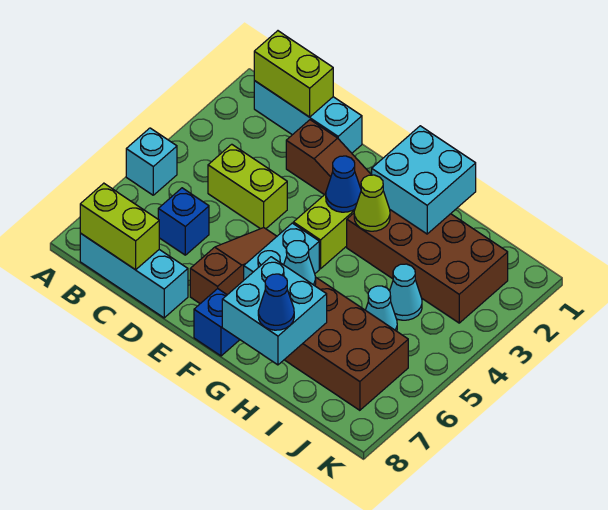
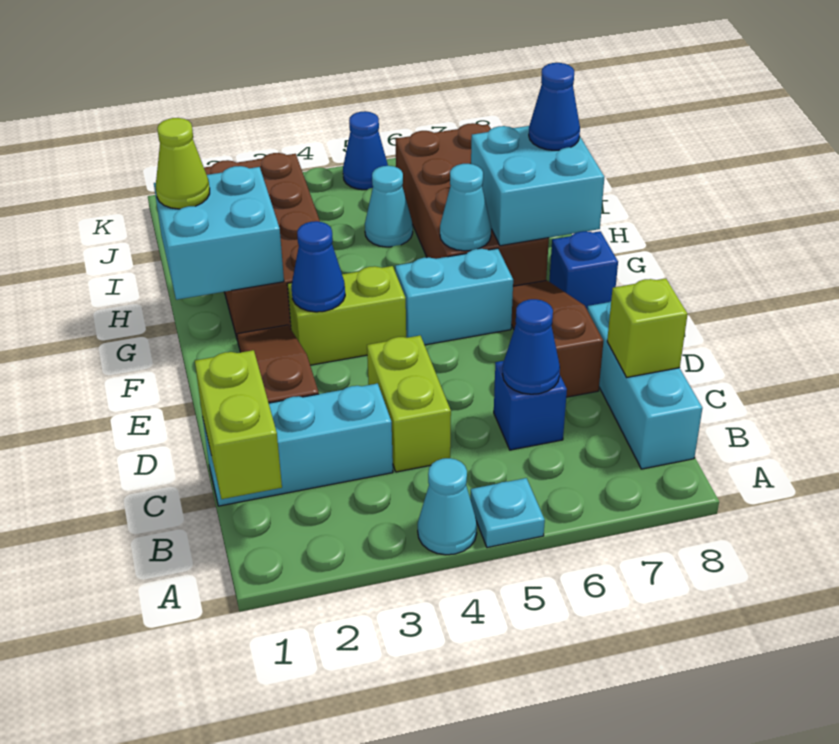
cyan 1x1 brick [126,128,177,195] -> cyan 1x1 plate [470,478,545,548]
cyan 1x3 brick [254,81,362,153] -> cyan 1x3 brick turned to [203,384,393,506]
lime 1x2 brick [80,183,159,270] -> lime 1x1 brick [607,278,688,377]
none -> blue 1x1 cone [503,299,560,394]
brown 1x3 slope [190,228,277,304] -> brown 1x3 slope turned to [511,280,603,397]
lime 1x1 cone [354,175,390,231] -> lime 1x1 cone moved to [156,118,210,209]
cyan 1x1 cone [390,264,422,320] -> cyan 1x1 cone moved to [418,458,477,555]
none -> blue 1x1 cone [343,111,388,190]

